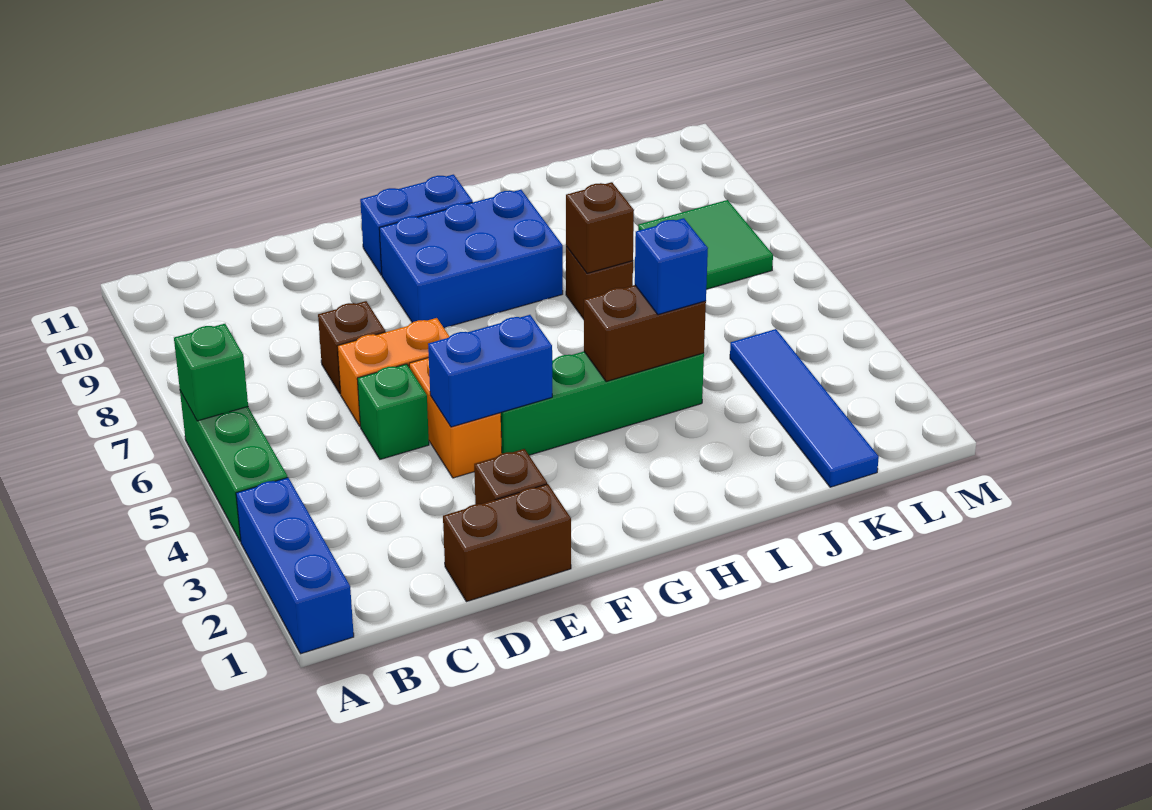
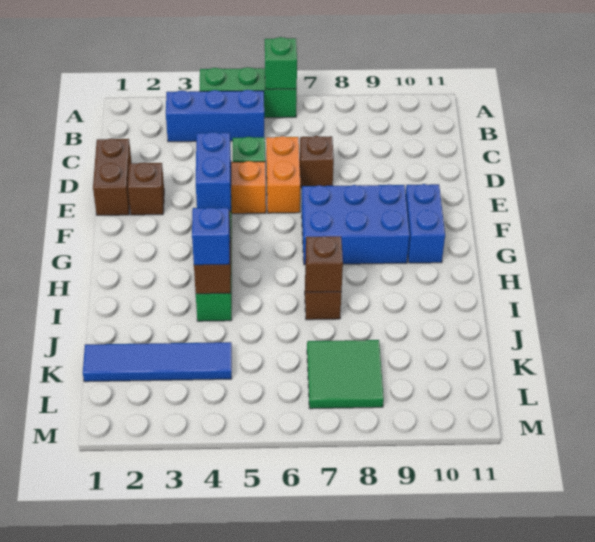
blue 1x3 brick [236,478,354,654] -> blue 1x3 brick moved to [166,90,264,142]
blue 2x3 brick [379,190,563,328] -> blue 2x3 brick turned to [302,185,410,265]

